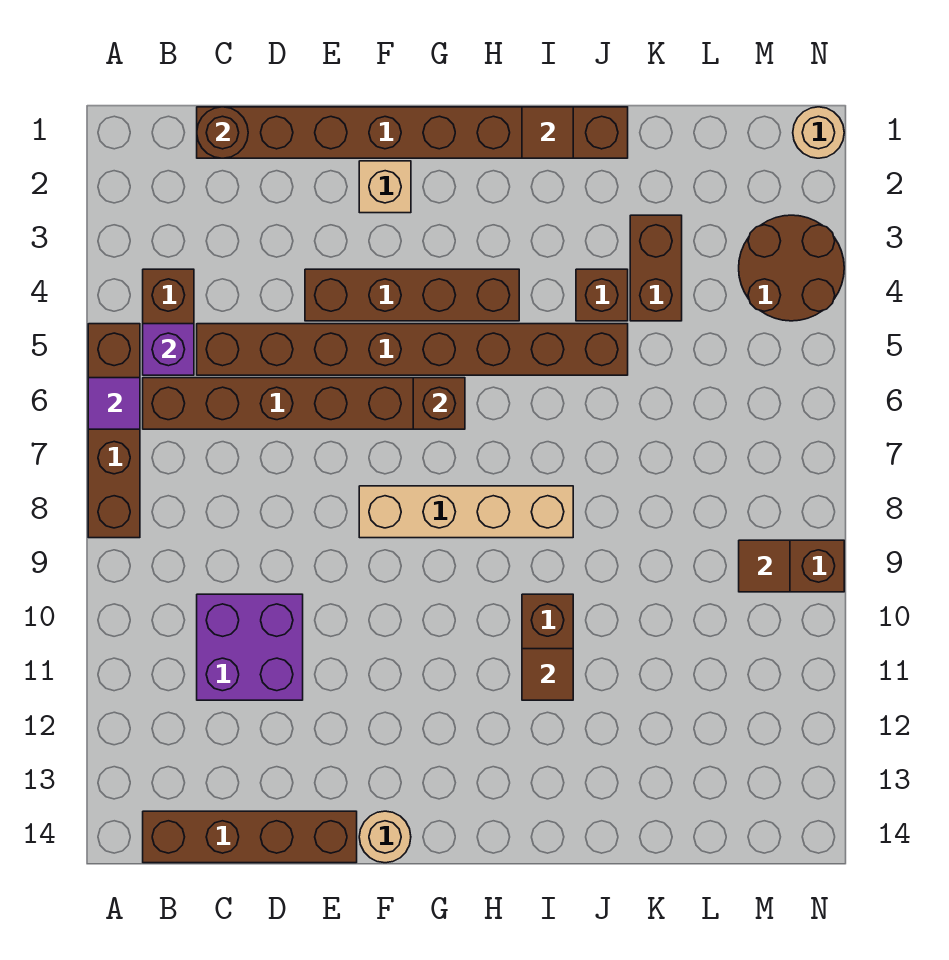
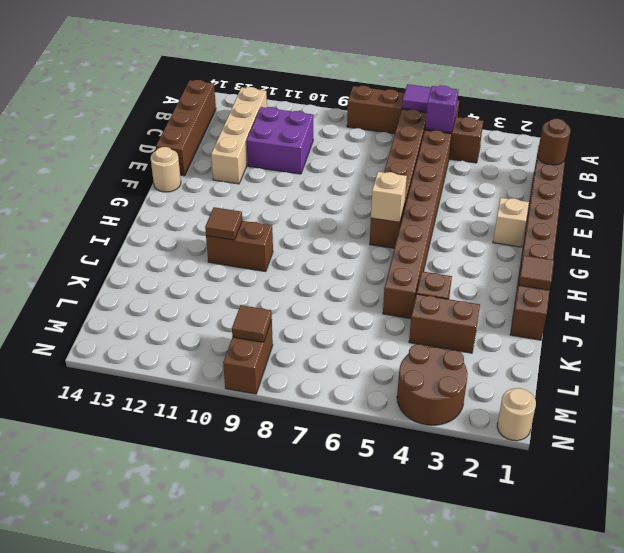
brown 1x4 brick [305,269,519,321] -> none
tan 1x4 brick [359,486,573,538] -> tan 1x4 brick moved to [211,87,267,184]
brown 1x1 brick [413,378,465,429] -> tan 1x1 brick [371,172,407,222]

